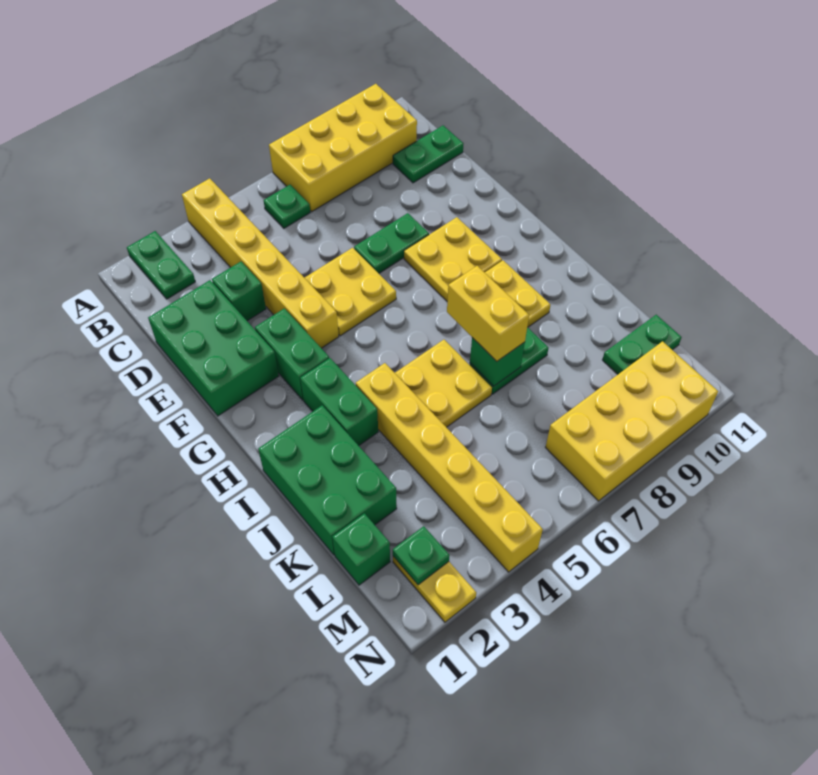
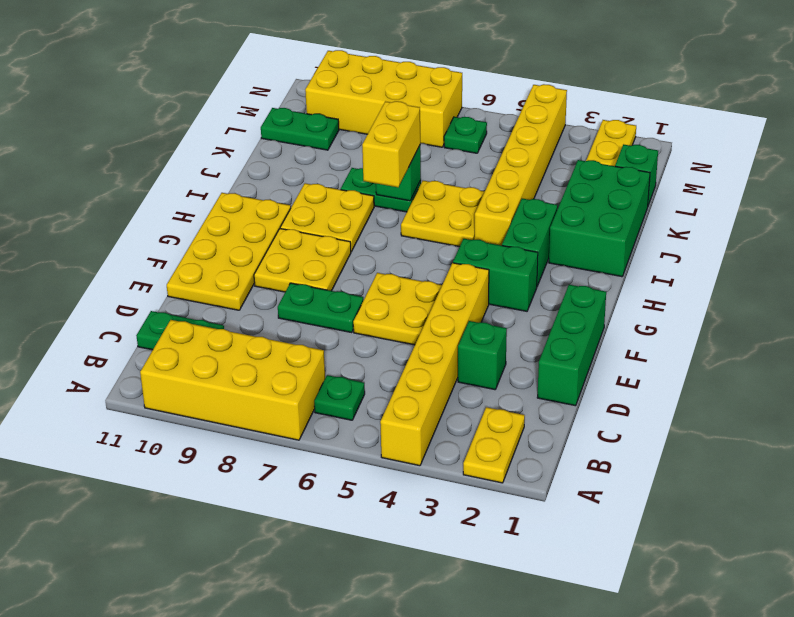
green 1x2 plate [127,231,195,299] -> yellow 1x2 plate [463,407,525,483]
green 2x3 brick [148,280,279,416] -> green 1x3 brick [537,285,606,406]
none -> yellow 2x4 plate [167,193,291,310]
green 1x2 brick [255,308,329,400] -> green 1x2 brick turned to [453,239,538,311]
green 1x1 plate [393,526,450,585] -> green 1x1 plate moved to [444,117,487,153]

